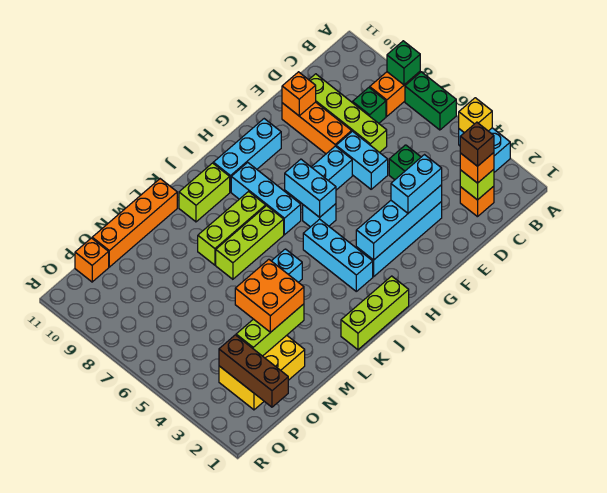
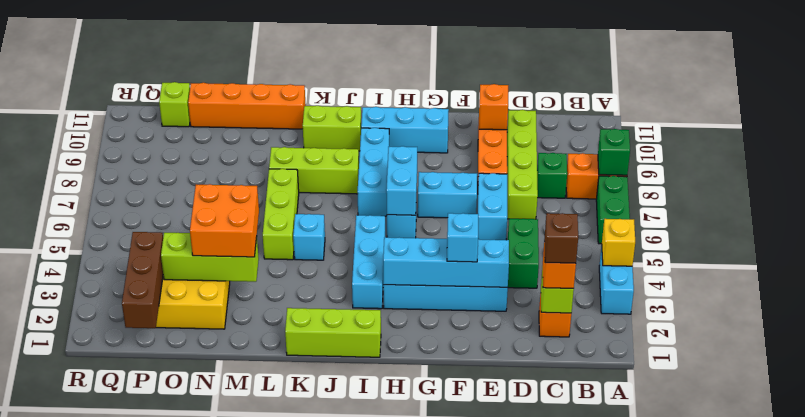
cyan 1x2 brick [391,155,442,213] -> cyan 1x1 brick [447,213,478,262]
lime 1x3 brick [216,206,284,279] -> lime 1x3 brick turned to [263,169,299,260]
orange 1x1 brick [75,238,109,282] -> lime 1x1 brick [159,82,190,127]

